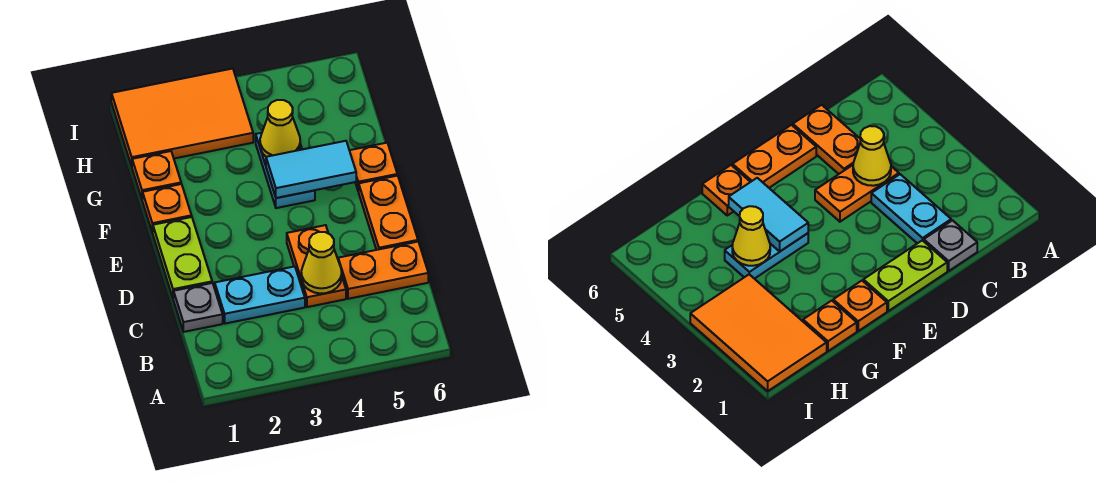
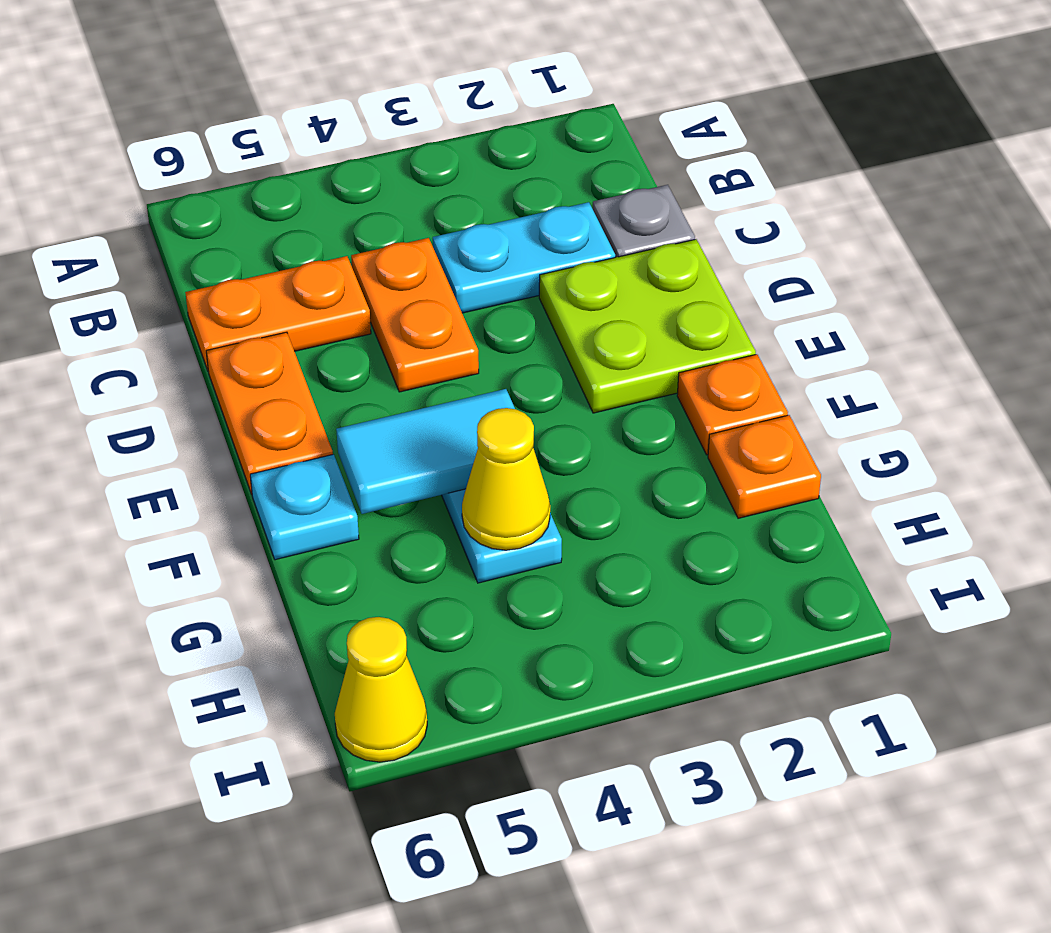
yellow 1x1 cone [301,232,342,294] -> yellow 1x1 cone moved to [335,617,427,762]
lime 1x2 plate [153,217,212,297] -> lime 2x2 plate [539,239,756,413]
orange 1x1 plate [349,143,397,192] -> cyan 1x1 plate [250,454,359,560]
orange 2x3 tile [111,69,253,166] -> none

